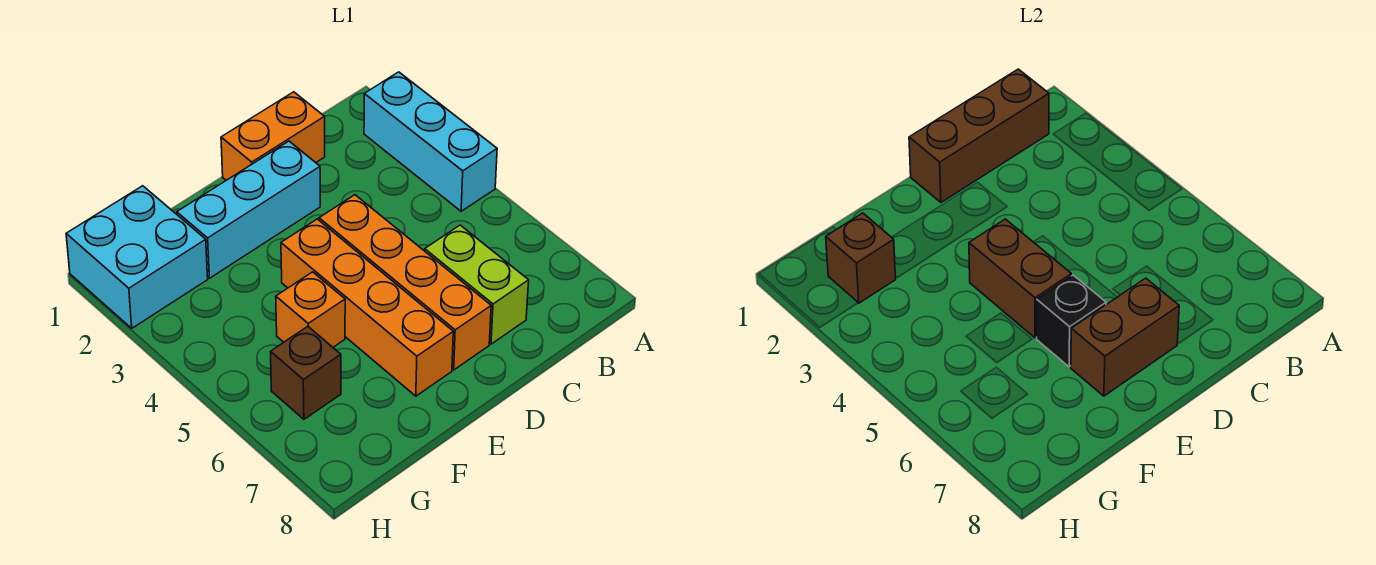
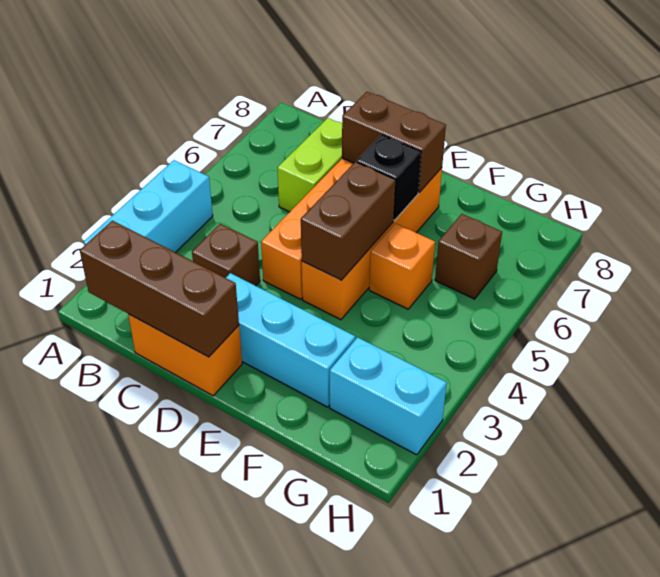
cyan 2x2 brick [66,186,208,328] -> cyan 1x2 brick [330,337,447,455]
brown 1x1 brick [826,213,896,303] -> brown 1x1 brick moved to [192,224,260,286]

